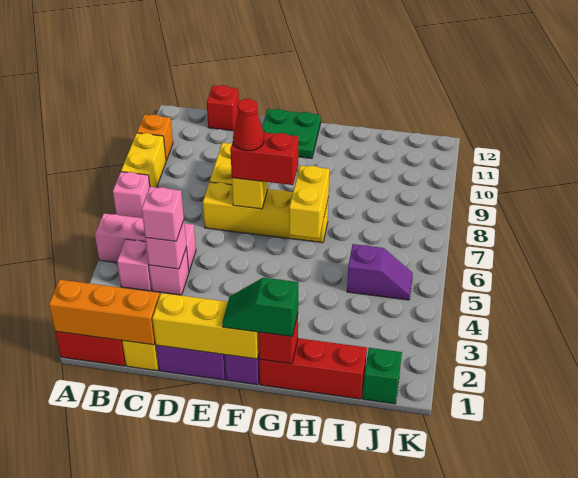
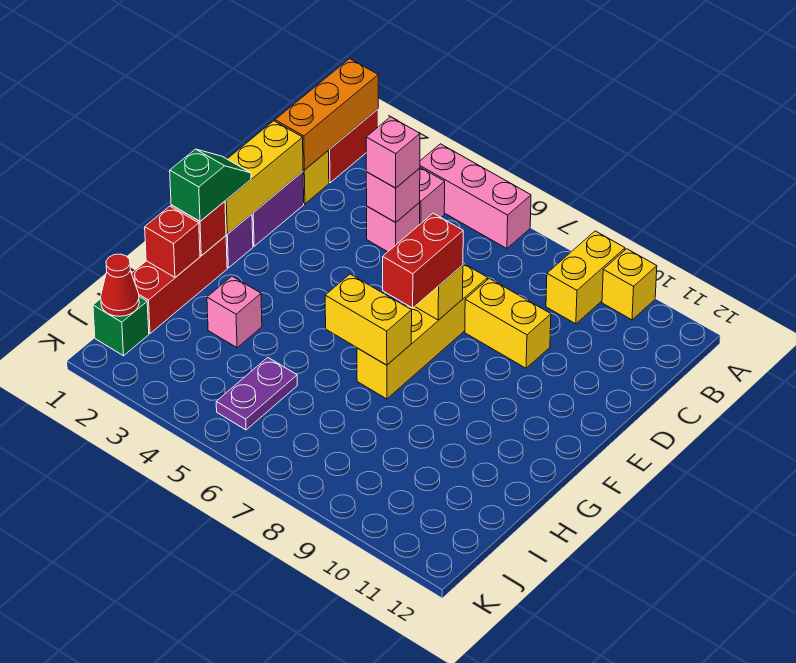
pink 1x3 brick [95,213,196,271] -> pink 1x3 brick turned to [420,144,531,249]
pink 1x1 brick [113,172,150,218] -> pink 1x1 brick moved to [207,276,262,348]
yellow 1x2 brick [121,133,166,187] -> yellow 1x2 brick turned to [546,231,625,324]
orange 1x1 brick [137,115,173,161] -> yellow 1x1 brick [602,249,657,320]
red 1x1 brick [207,85,239,131] -> red 1x1 brick moved to [145,206,200,277]
red 1x1 cone [233,99,264,151] -> red 1x1 cone moved to [101,254,139,316]
green 2x2 plate [262,109,321,158] -> none
purple 1x2 slope [347,244,413,300] -> purple 1x2 plate [216,358,297,430]

